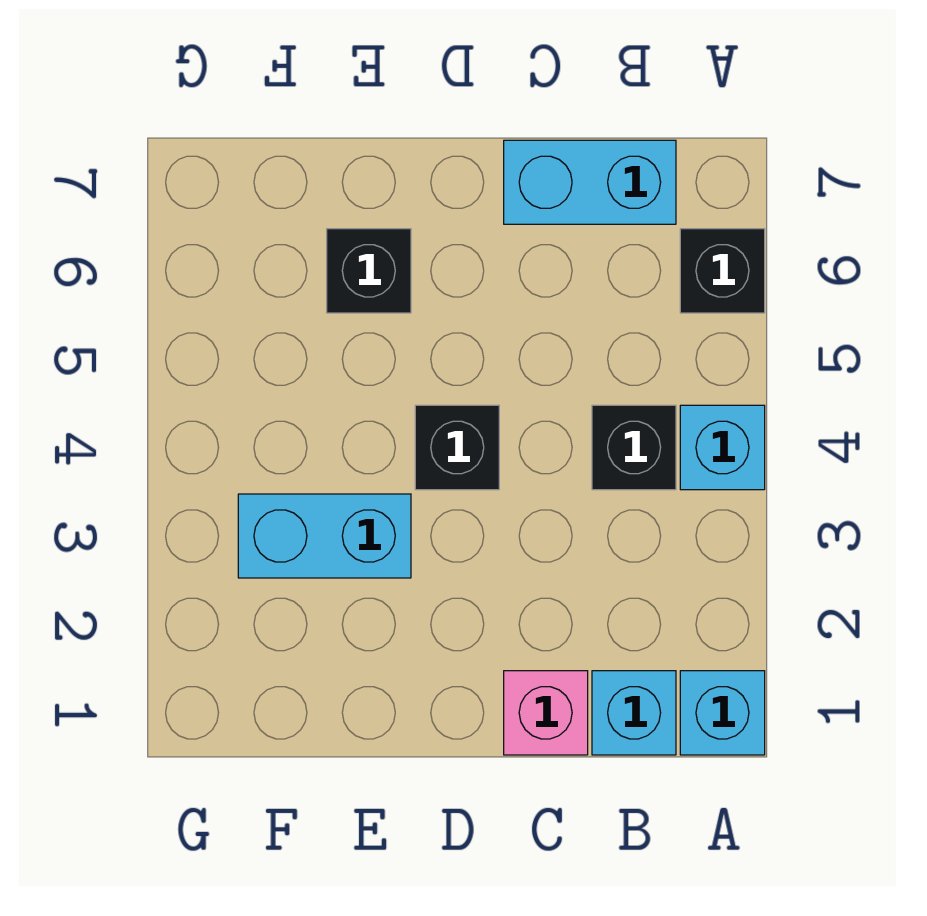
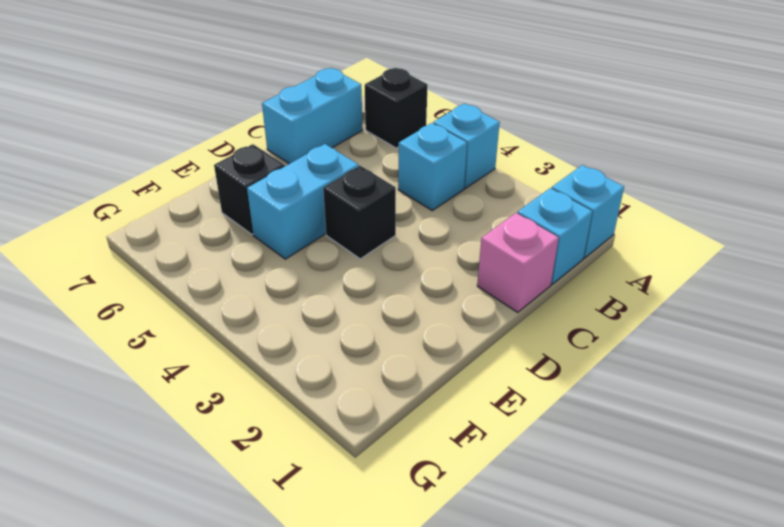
black 1x1 brick [592,405,676,490] -> cyan 1x1 brick [398,123,467,211]
cyan 1x2 brick [238,494,411,578] -> cyan 1x2 brick moved to [247,144,359,259]

